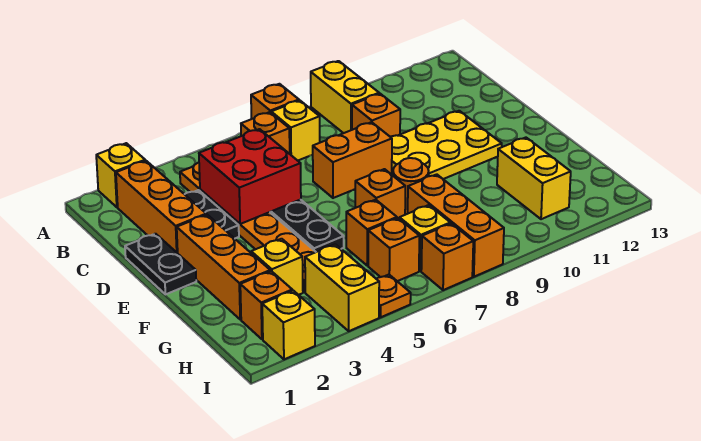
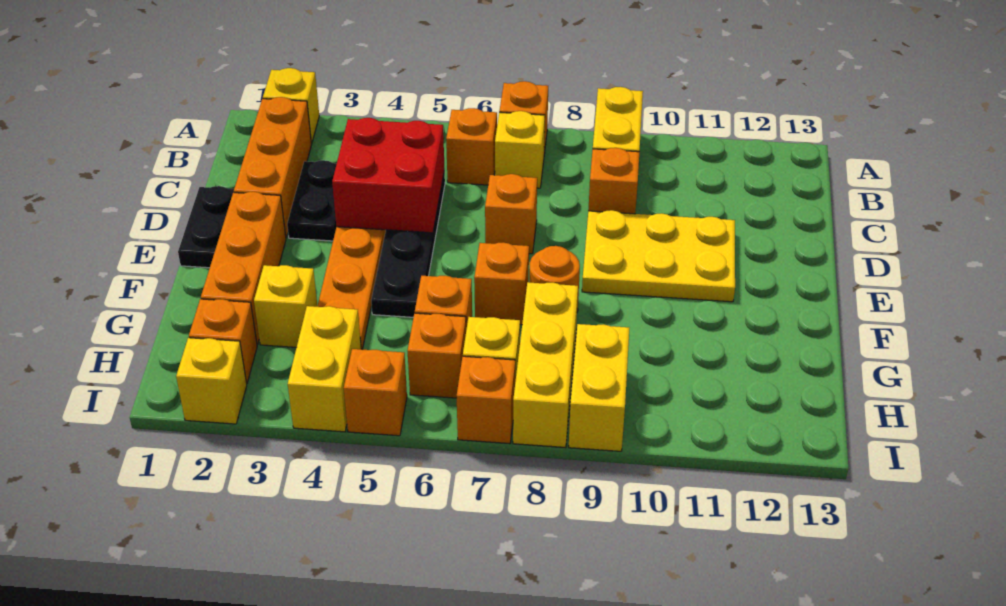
orange 1x2 brick [313,122,392,198] -> orange 1x1 brick [485,174,537,254]
orange 1x3 brick [408,174,504,277] -> yellow 1x3 brick [513,282,578,447]
yellow 1x2 brick [497,138,571,219] -> yellow 1x2 brick moved to [569,324,629,451]
orange 1x1 plate [377,275,411,317] -> orange 1x1 brick [344,349,407,436]

